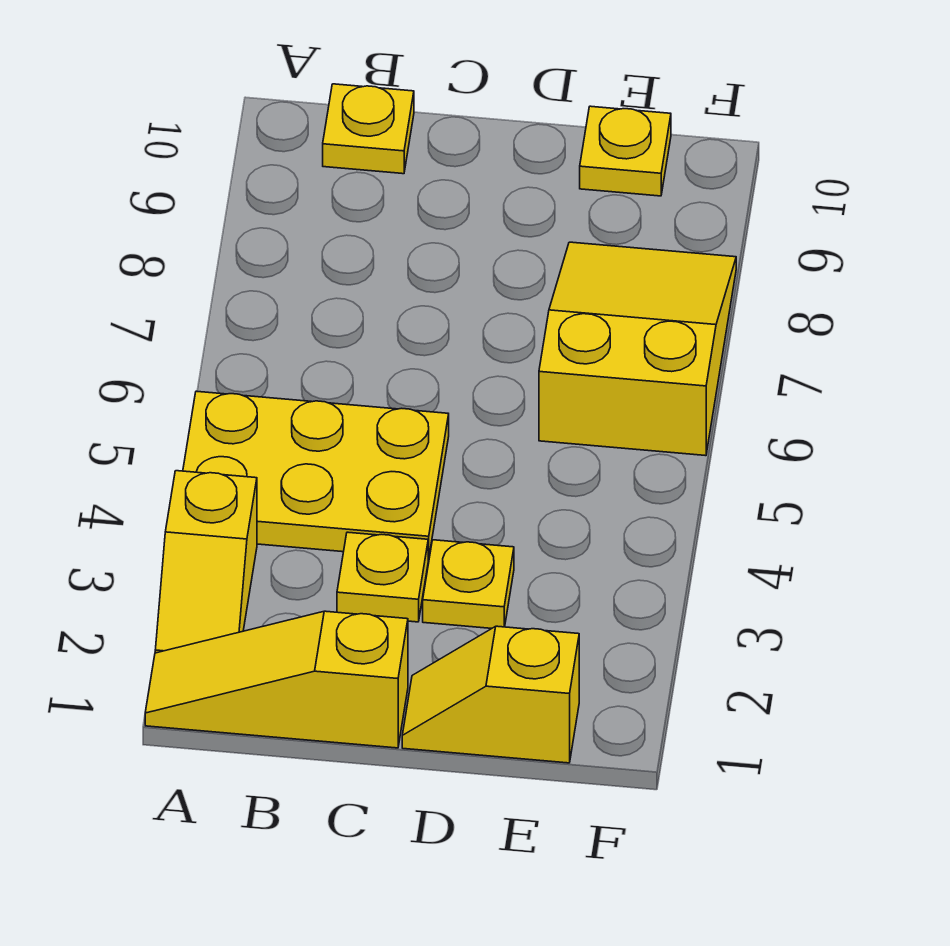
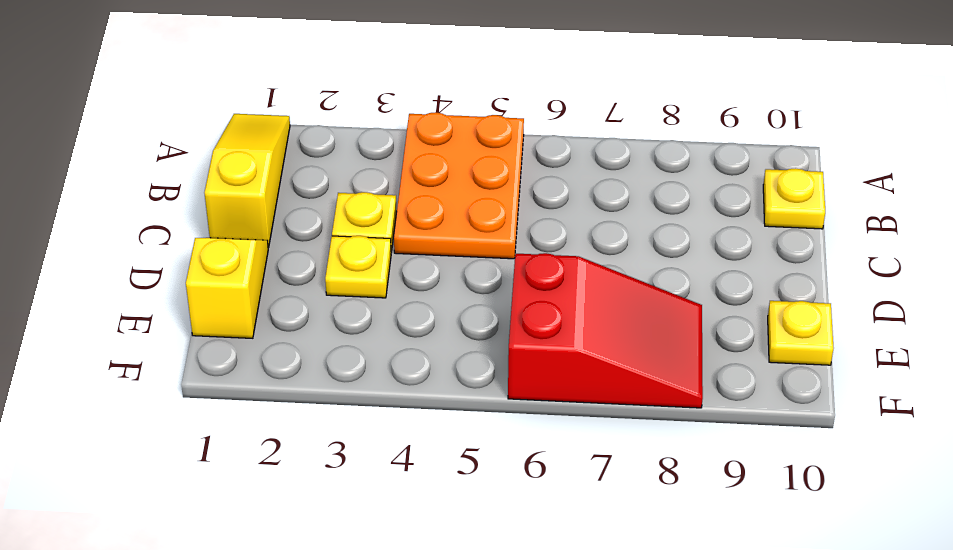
yellow 1x2 slope [155,471,257,653] -> none
yellow 2x3 plate [183,391,449,559] -> orange 2x3 plate [394,112,524,259]
yellow 2x3 slope [539,242,736,456] -> red 2x3 slope [508,253,703,408]

